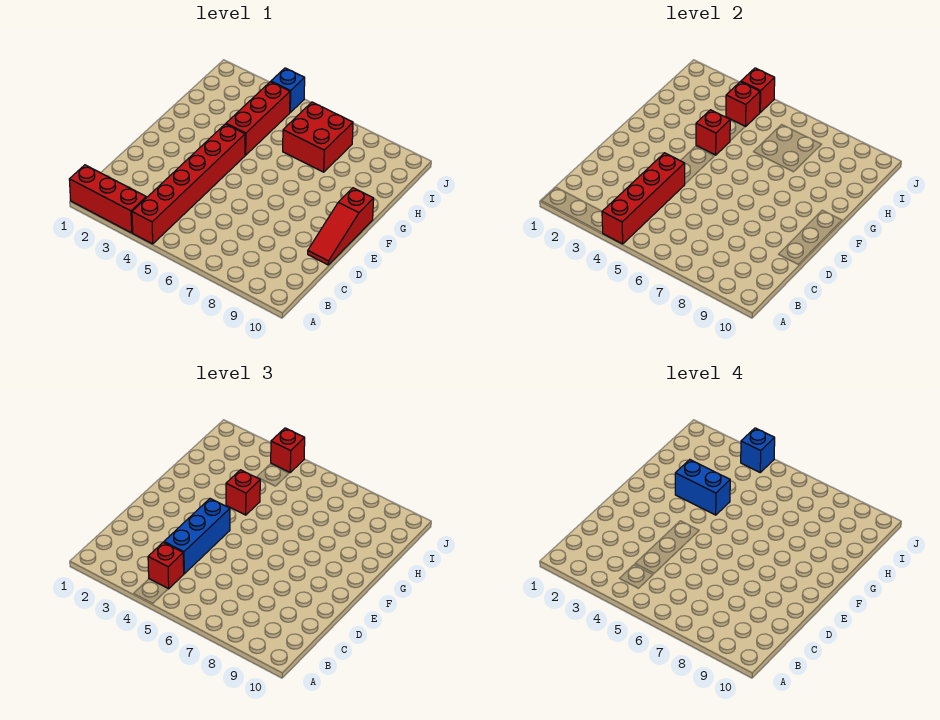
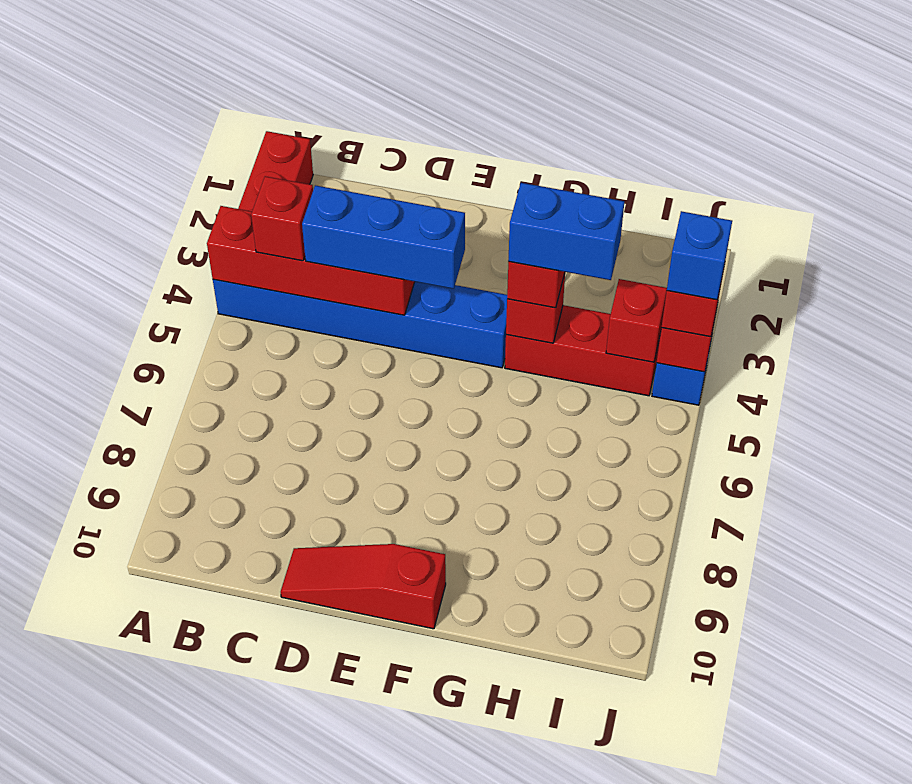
red 1x6 brick [132,124,245,244] -> blue 1x6 brick [213,279,507,368]
blue 1x2 brick [675,460,730,515] -> blue 1x2 brick turned to [508,183,625,280]
red 2x2 brick [283,102,353,172] -> none

